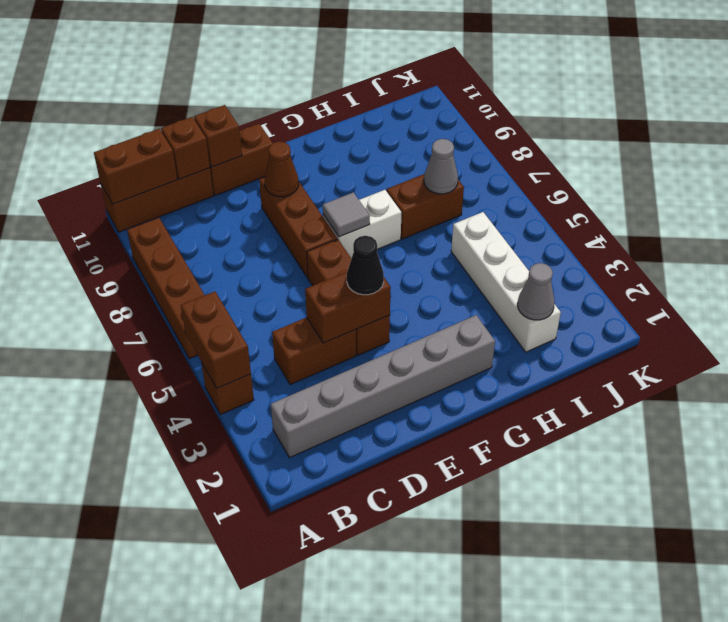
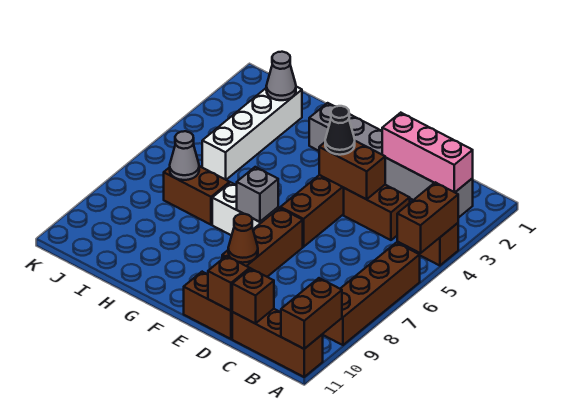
brown 1x2 brick [94,129,177,204] -> brown 1x2 brick turned to [281,278,342,349]
none -> pink 1x3 brick [382,113,473,192]
grey 1x1 tile [323,192,370,237] -> grey 1x1 brick [236,167,278,222]

